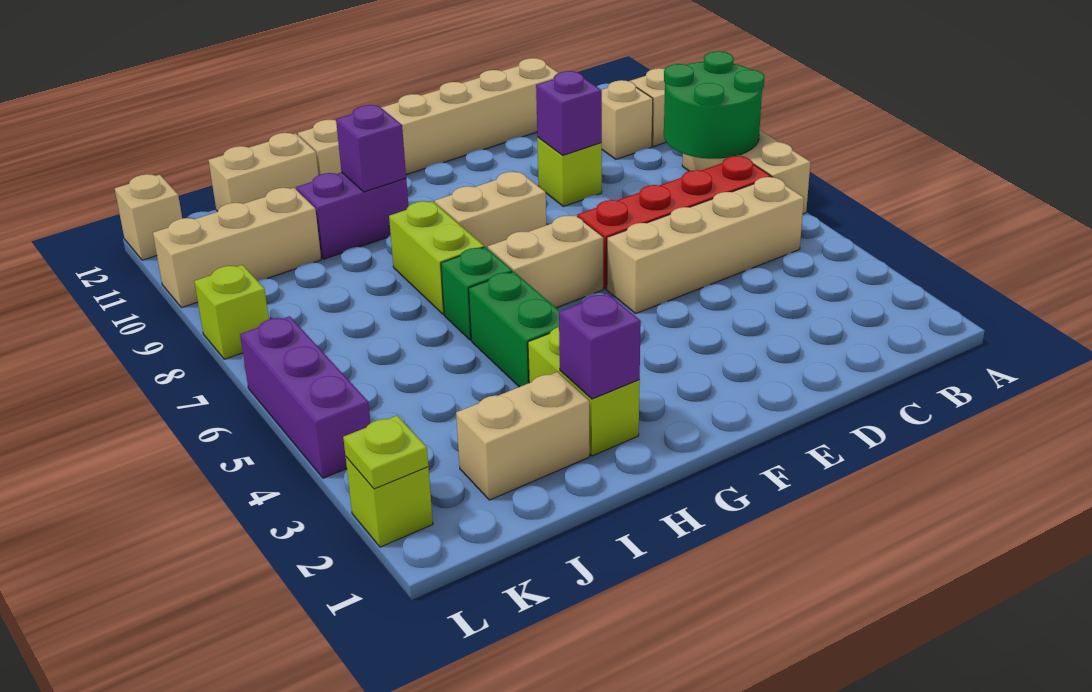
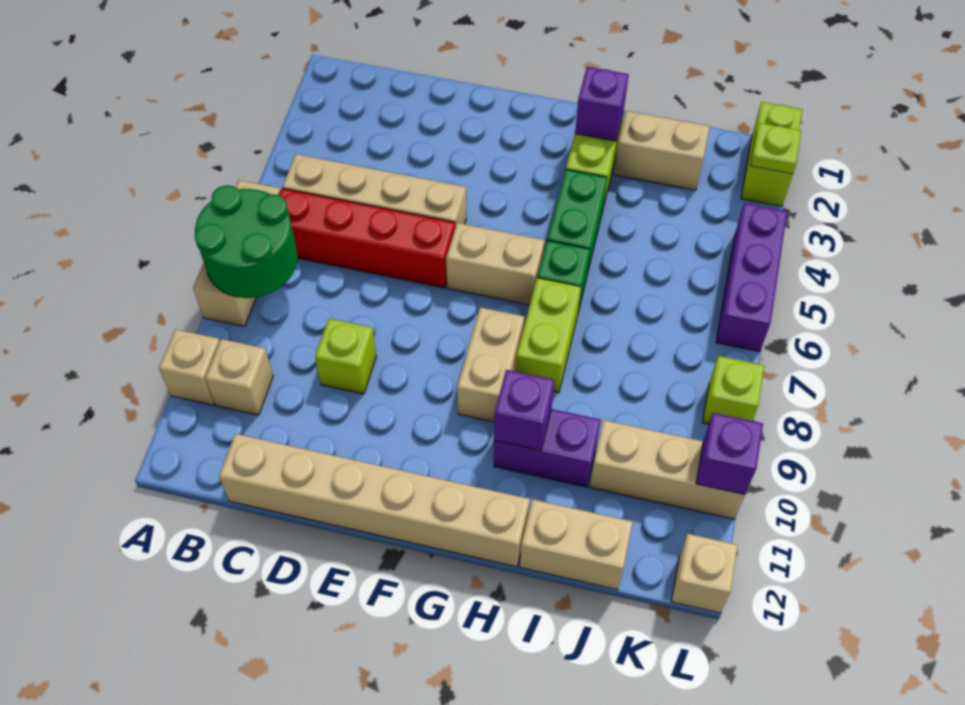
purple 1x1 brick [536,71,602,155] -> purple 1x1 brick moved to [696,413,763,495]
tan 1x2 brick [435,172,546,249] -> tan 1x2 brick turned to [457,307,524,422]
lime 1x1 brick [346,457,433,547] -> lime 1x2 brick [741,102,802,207]

